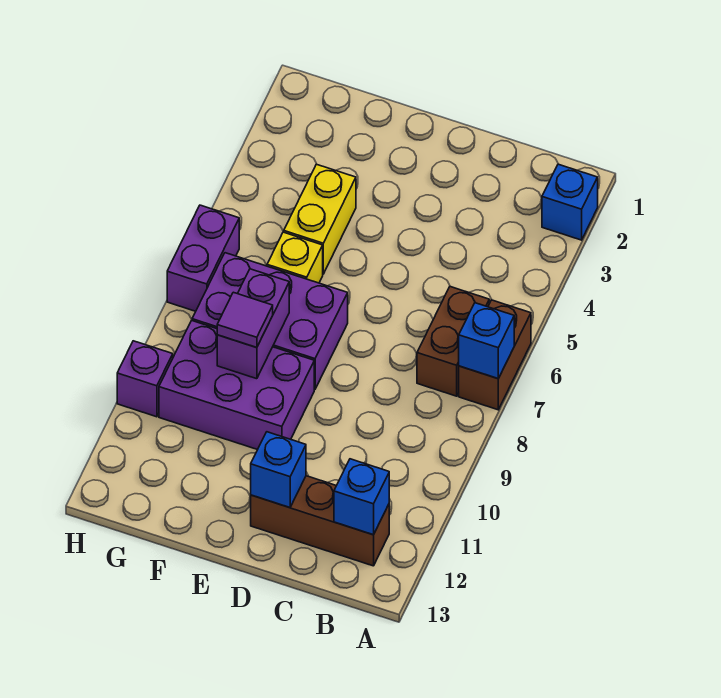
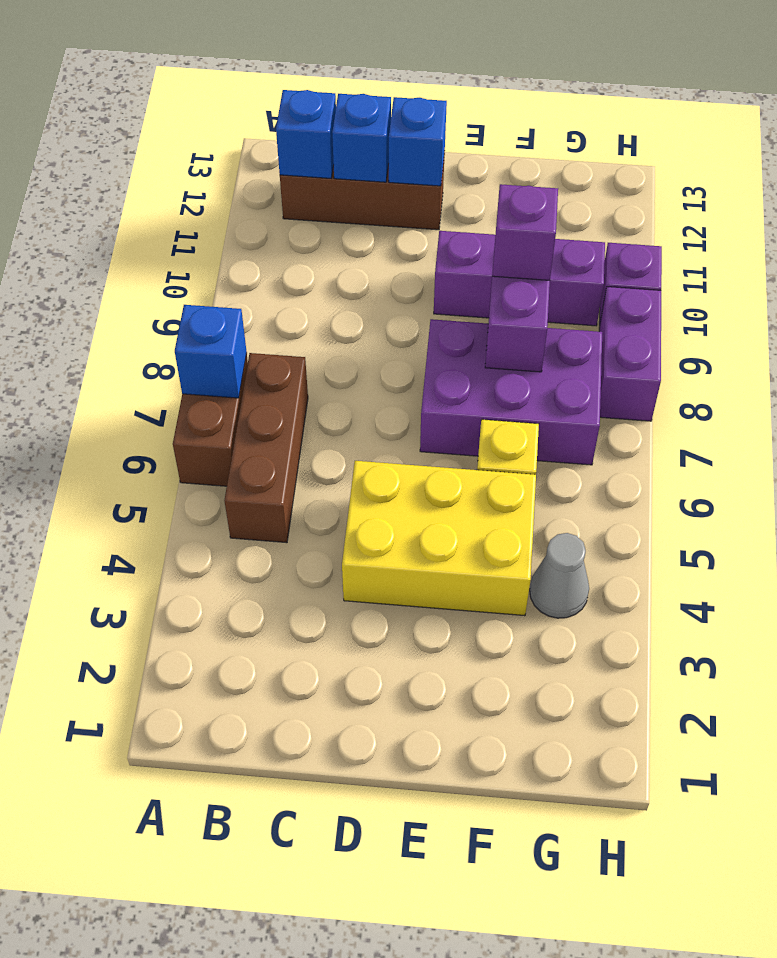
blue 1x1 brick [542,164,598,240] -> blue 1x1 brick moved to [332,94,391,182]
brown 1x2 brick [417,287,489,396] -> brown 1x3 brick [224,353,308,543]
purple 2x3 brick [159,320,314,450] -> purple 1x3 brick [434,231,605,326]
yellow 1x2 brick [284,164,356,274] -> yellow 2x3 brick [342,461,536,616]
purple 1x1 tile [217,292,273,348] -> purple 1x1 brick [492,184,558,280]
none -> grey 1x1 cone [530,533,589,618]
purple 1x2 brick [167,205,239,311] -> purple 1x2 brick moved to [599,287,661,421]

